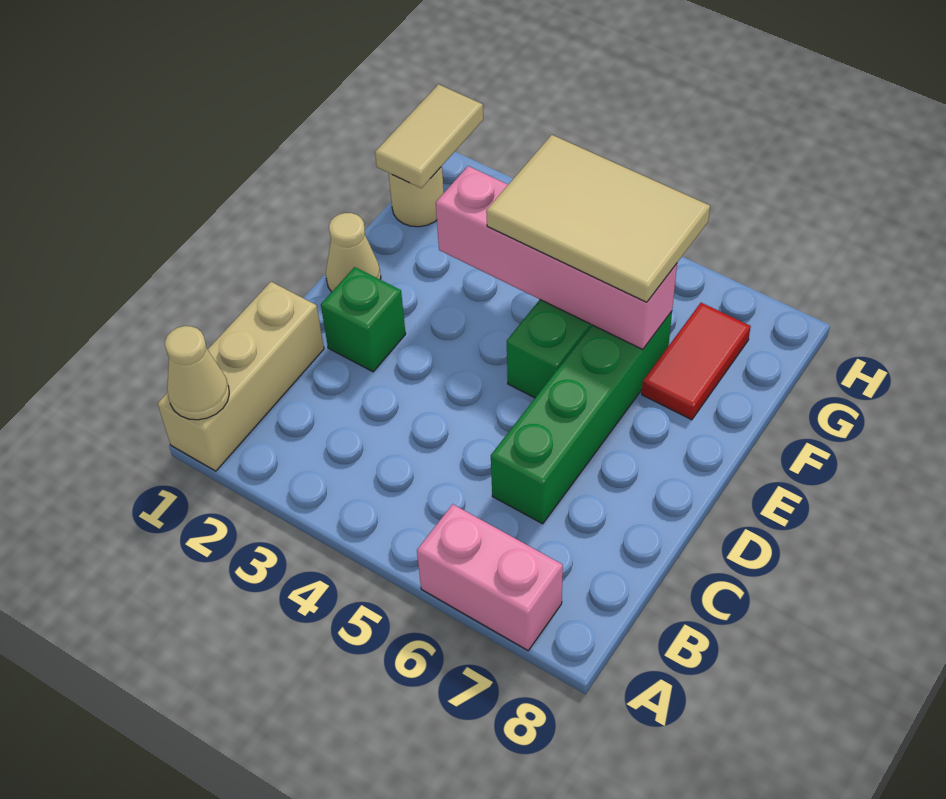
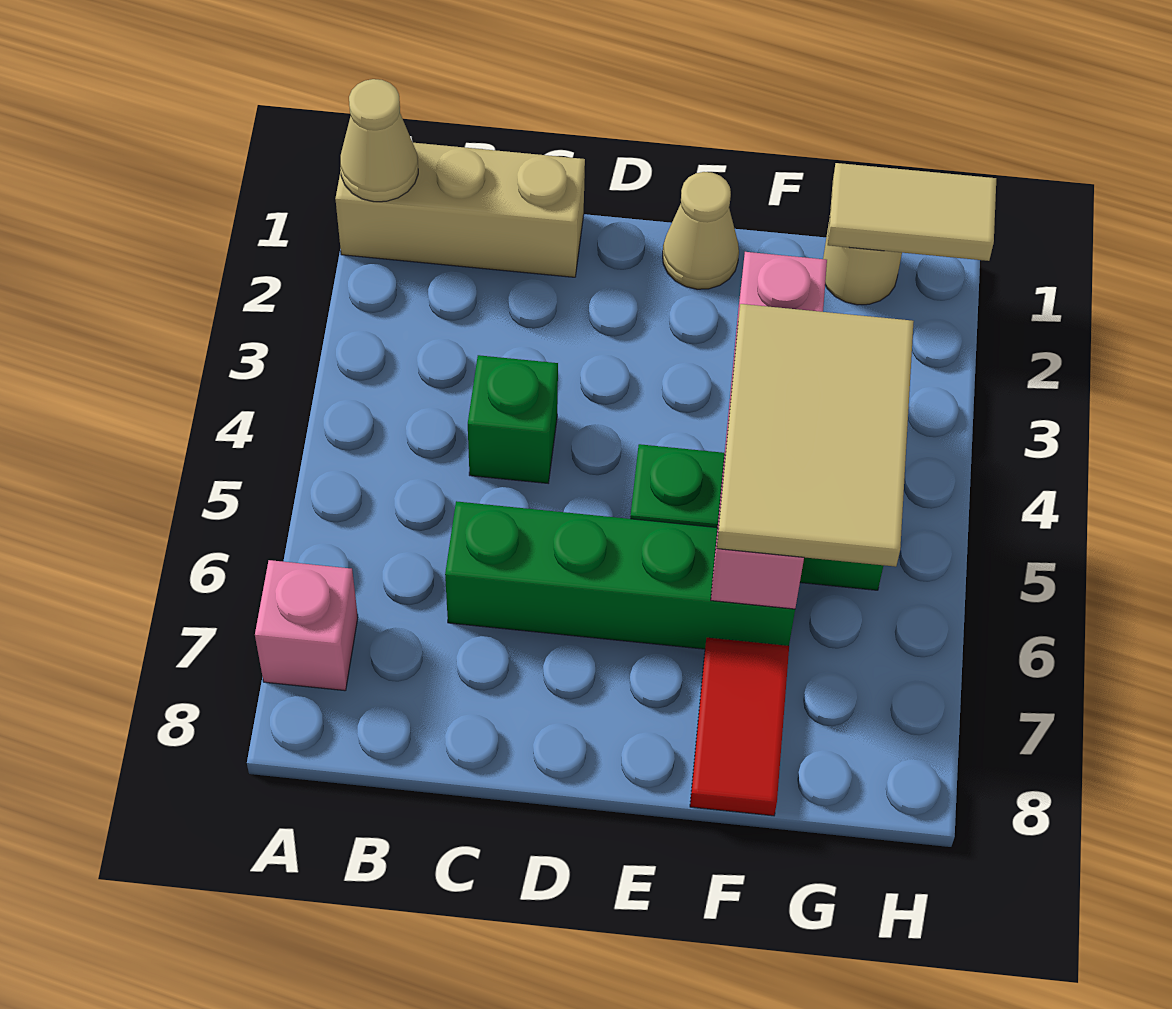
pink 1x2 brick [417,504,563,651] -> pink 1x1 brick [255,560,358,691]
green 1x1 brick [321,267,406,372] -> green 1x1 brick moved to [468,355,558,483]
red 1x2 tile [642,303,751,420] -> red 1x2 tile turned to [690,638,789,816]

